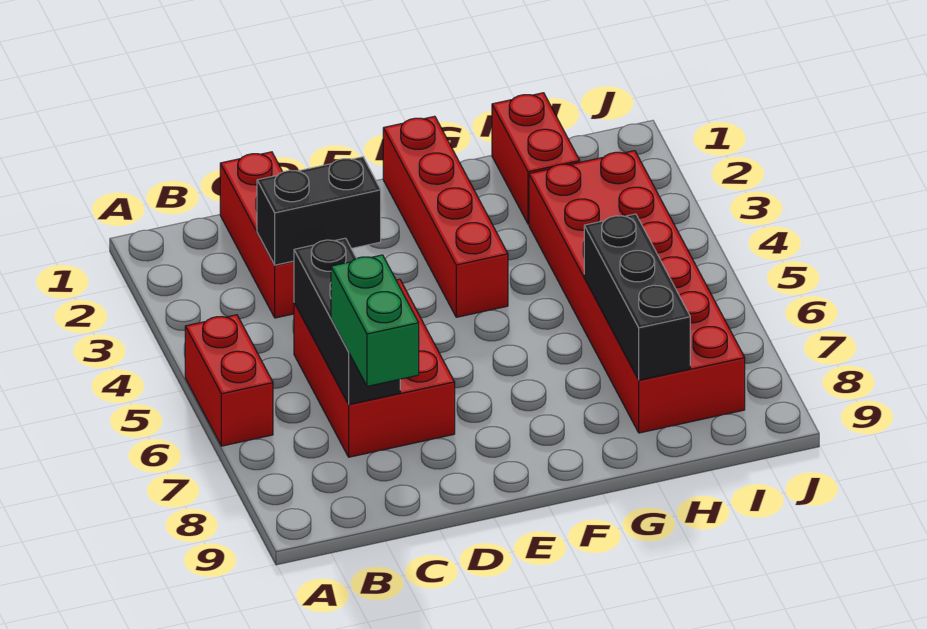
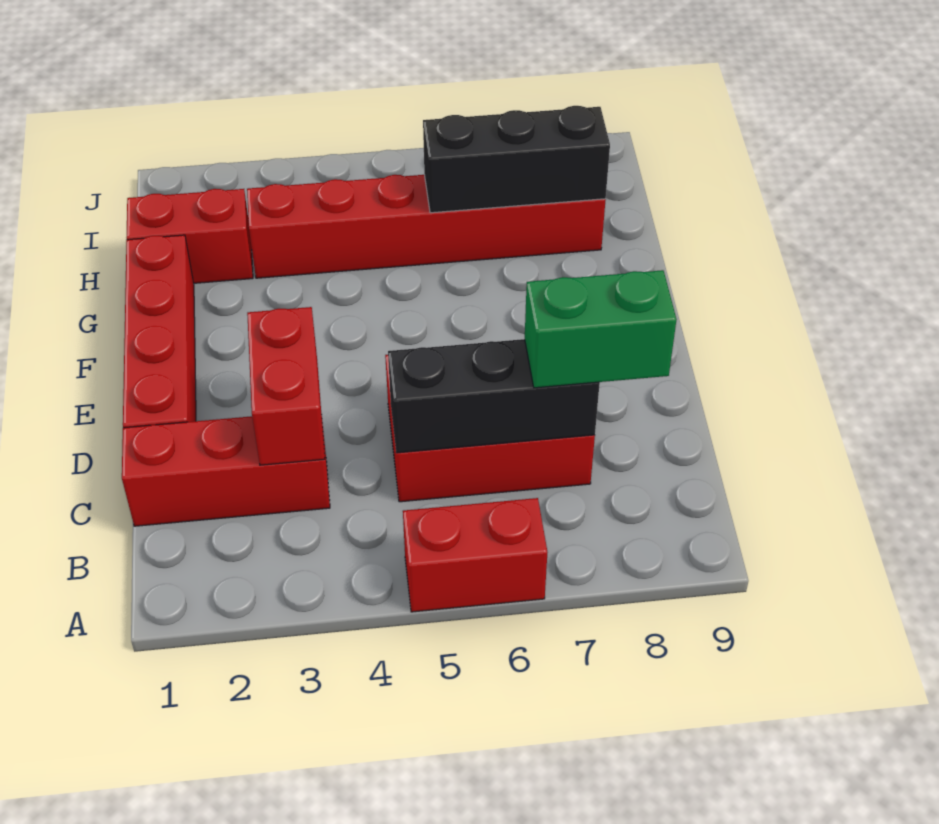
black 1x2 brick [257,157,381,265] -> red 1x2 brick [247,307,325,465]
red 1x4 brick [383,116,508,317] -> red 1x4 brick turned to [123,235,196,428]
red 2x6 brick [529,151,745,433] -> red 1x6 brick [247,175,606,278]

